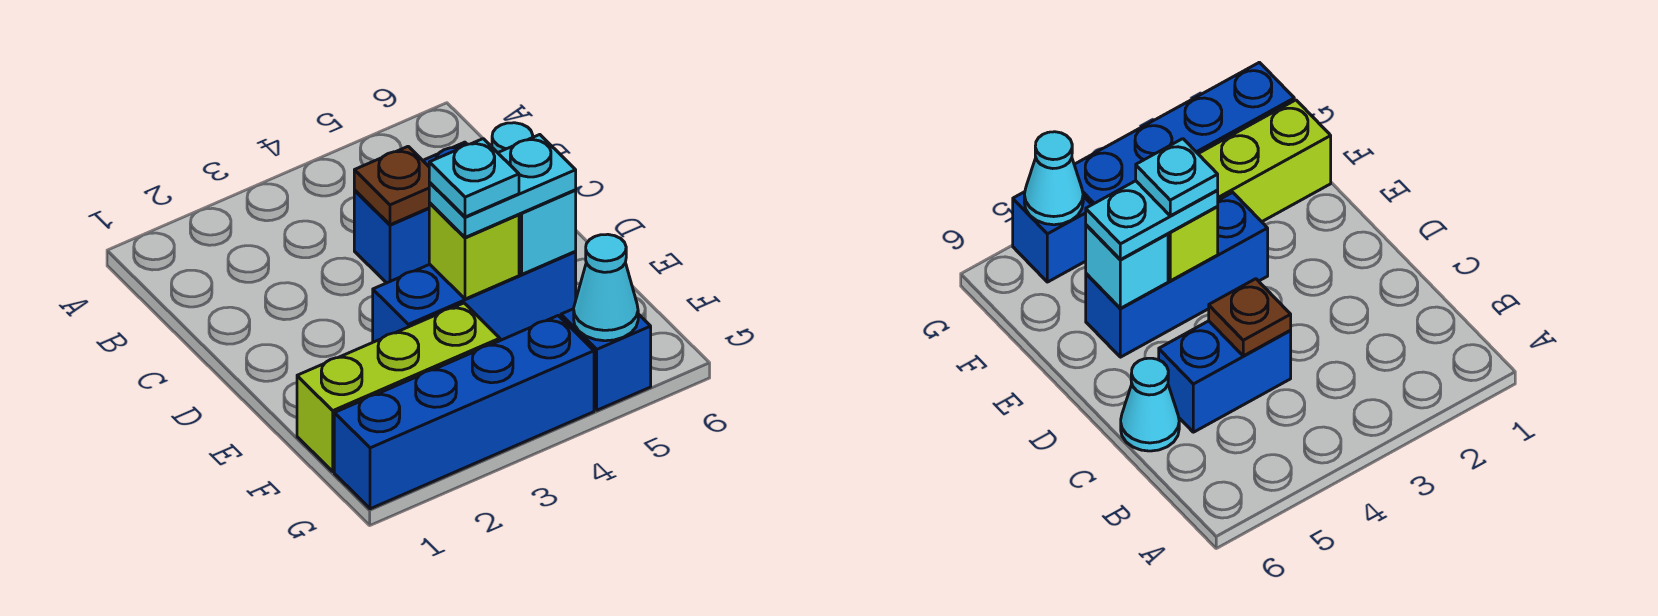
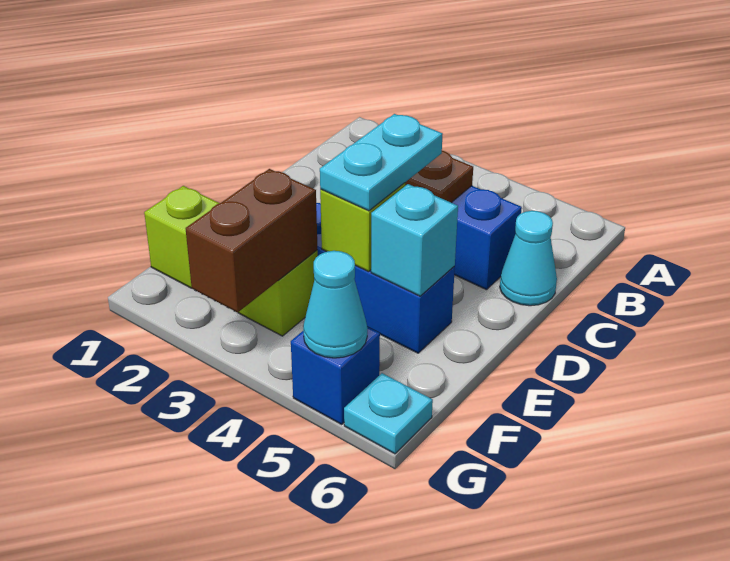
cyan 1x2 plate [429,135,576,238] -> cyan 1x2 plate turned to [320,114,443,211]
cyan 1x1 plate [429,139,519,217] -> cyan 1x1 plate moved to [344,373,433,454]
none -> brown 1x2 brick [186,169,318,312]
blue 1x4 brick [334,316,594,509] -> none

